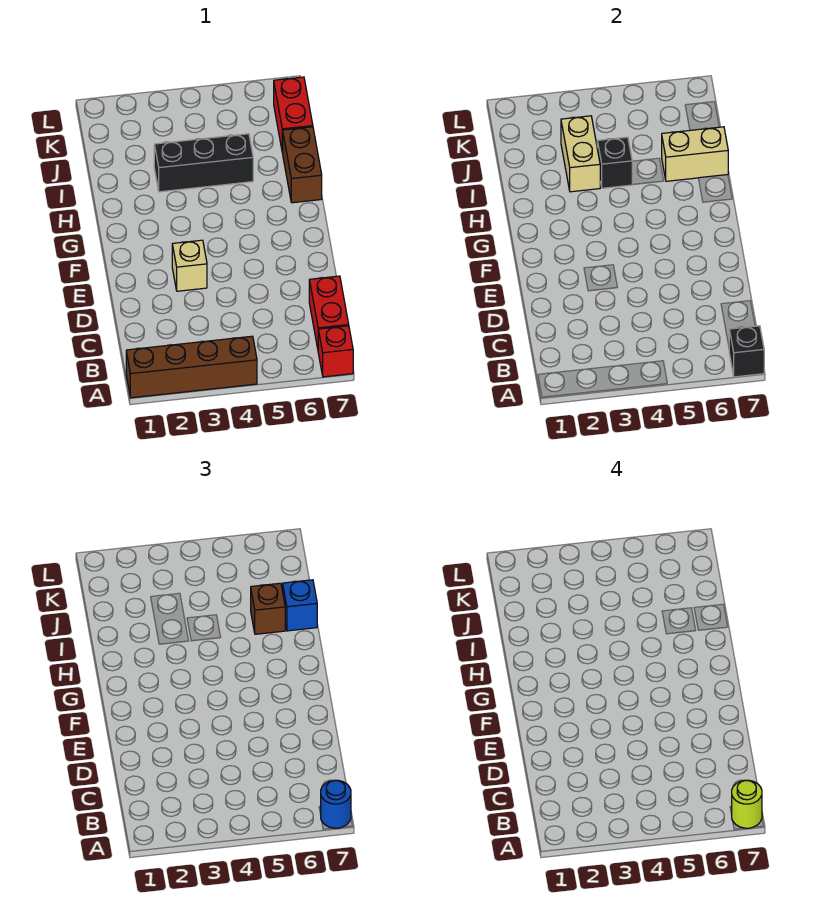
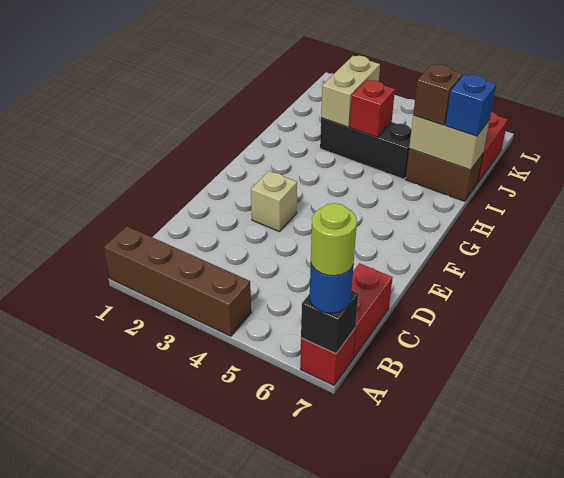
brown 1x2 brick [283,127,322,203] -> brown 1x2 brick turned to [405,149,483,202]
black 1x1 brick [597,137,633,188] -> red 1x1 brick [350,80,395,137]

